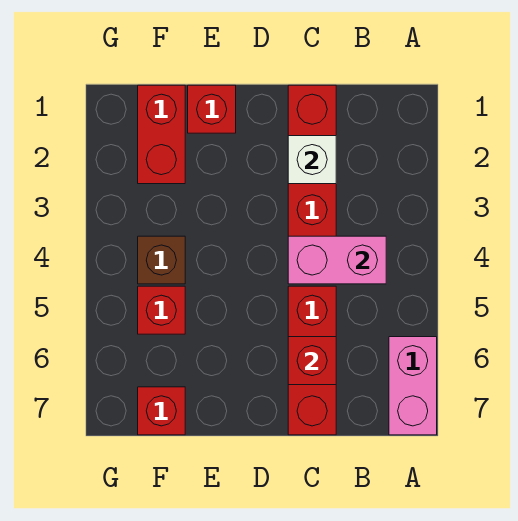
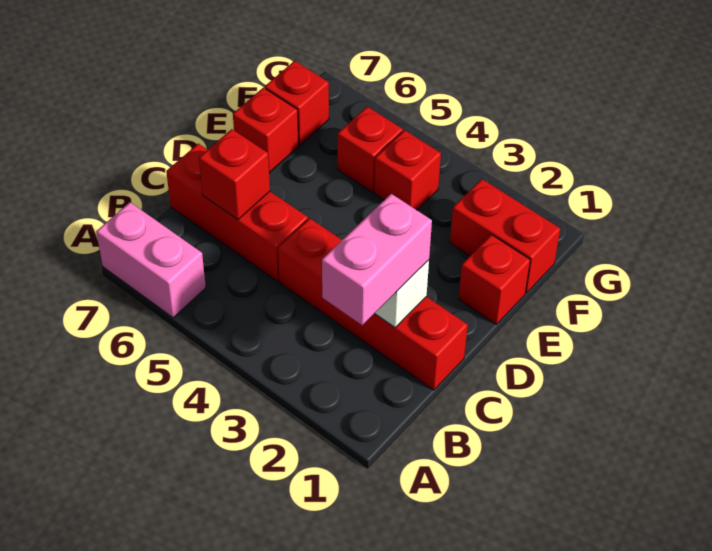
pink 1x2 brick [288,236,386,284] -> pink 1x2 brick moved to [322,194,432,325]
none -> red 1x1 brick [233,88,299,173]
brown 1x1 brick [138,236,185,284] -> red 1x1 brick [374,130,441,210]

